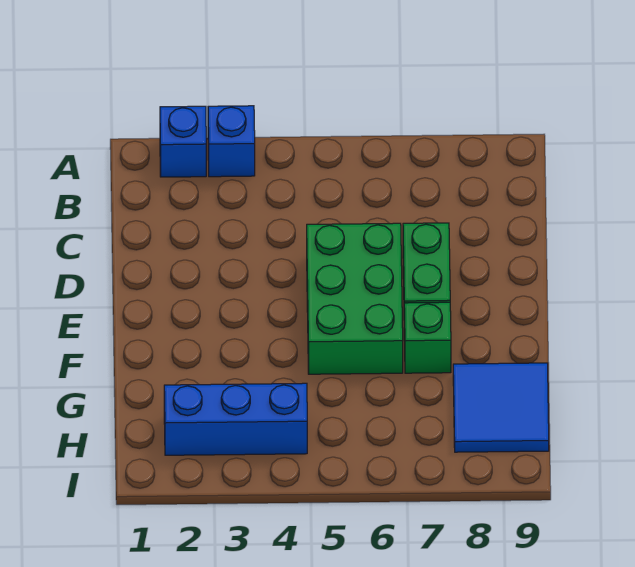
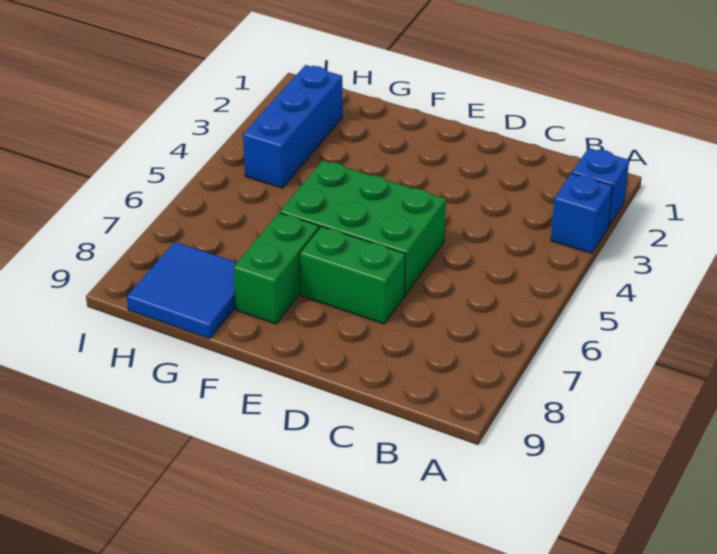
green 1x1 brick [404,302,451,373] -> green 1x2 brick [233,213,319,324]

